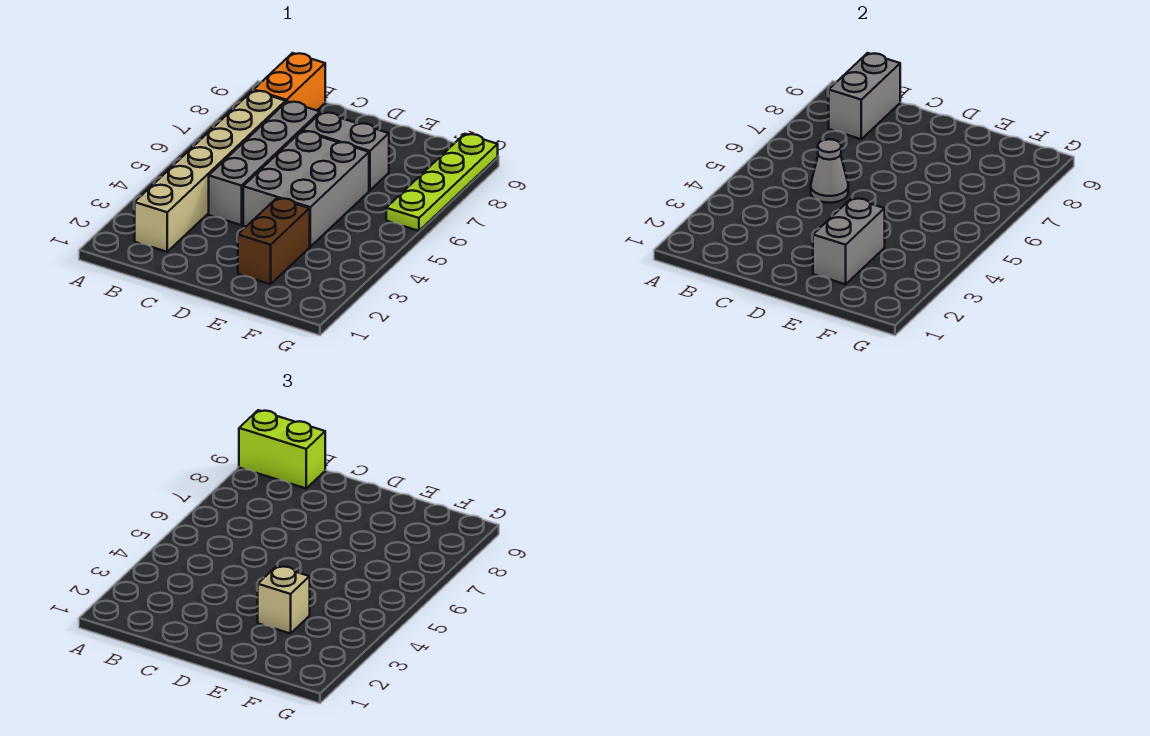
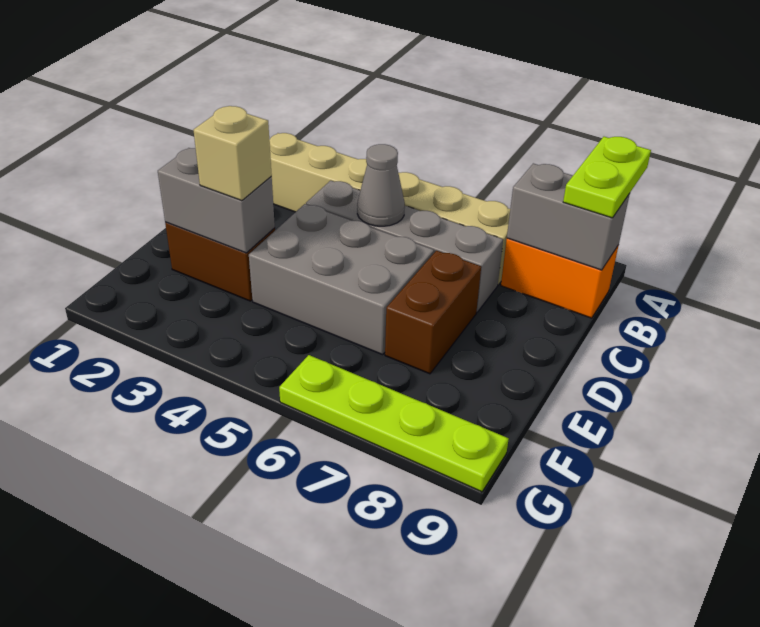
lime 1x2 brick [239,410,325,488] -> lime 1x2 plate [563,137,651,218]
grey 1x2 brick [303,112,389,190] -> brown 1x2 brick [385,251,481,374]

